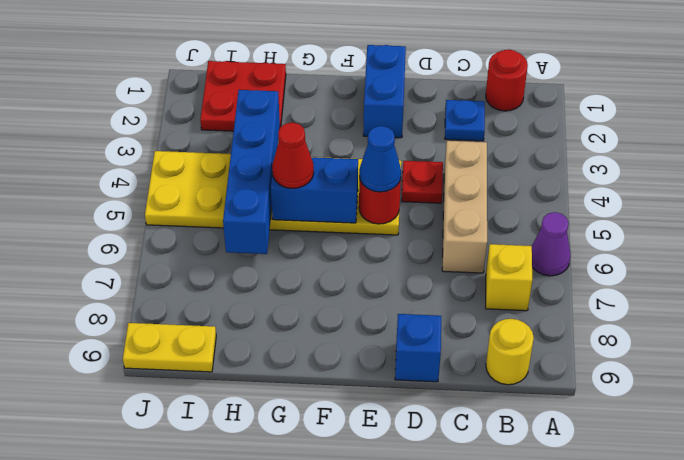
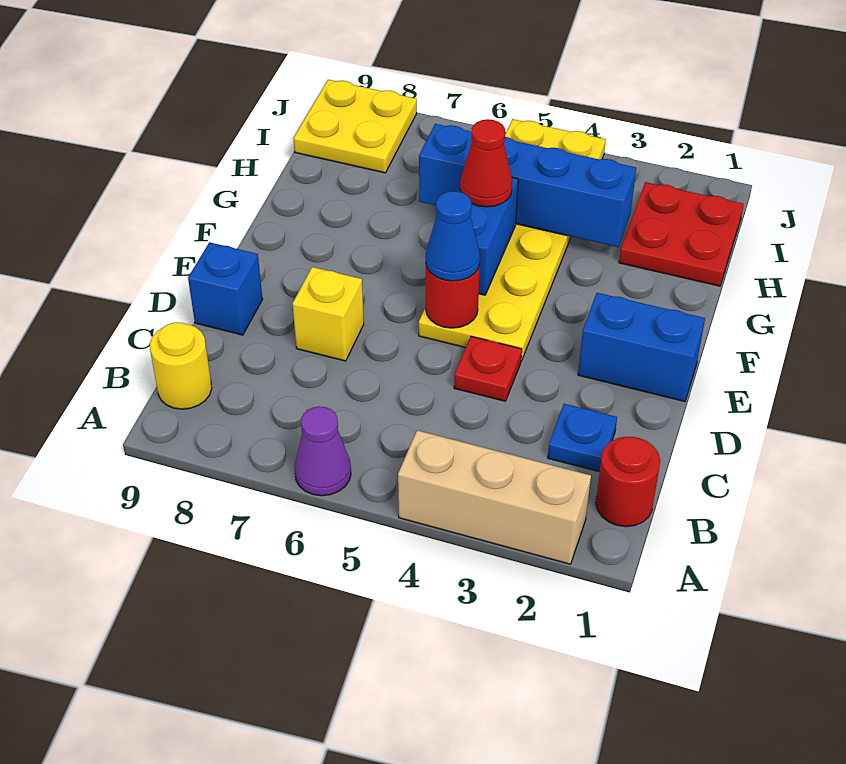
yellow 1x1 brick [486,244,532,311] -> yellow 1x1 brick moved to [293,267,364,361]
tan 1x3 brick [442,141,487,273] -> tan 1x3 brick moved to [398,430,591,564]
yellow 1x2 plate [123,323,216,372] -> yellow 2x2 plate [294,80,417,173]

